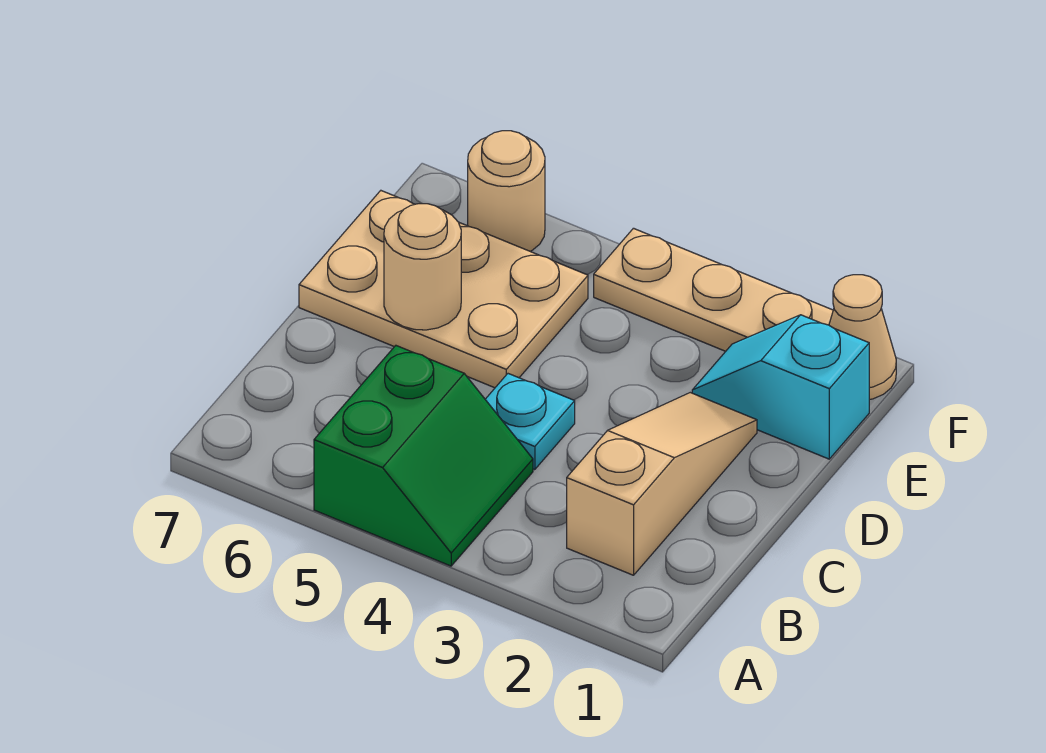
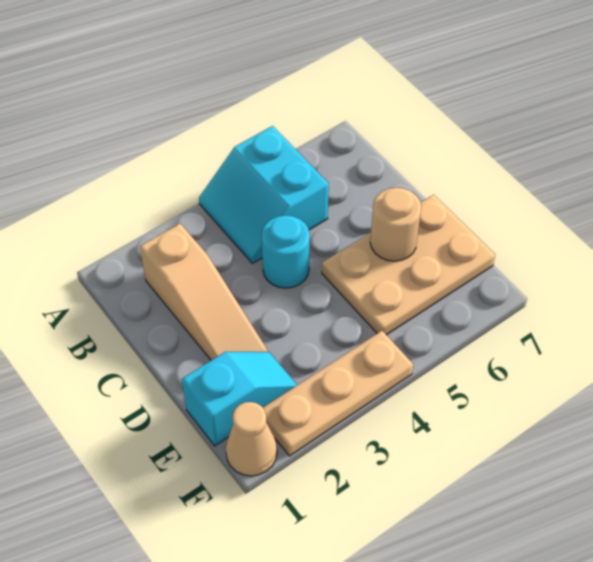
green 2x2 slope [314,346,533,566] -> cyan 2x2 slope [199,126,329,263]
cyan 1x1 plate [485,374,575,470] -> cyan 1x1 round brick [262,215,310,288]
tan 1x1 round brick [468,131,545,251] -> none

